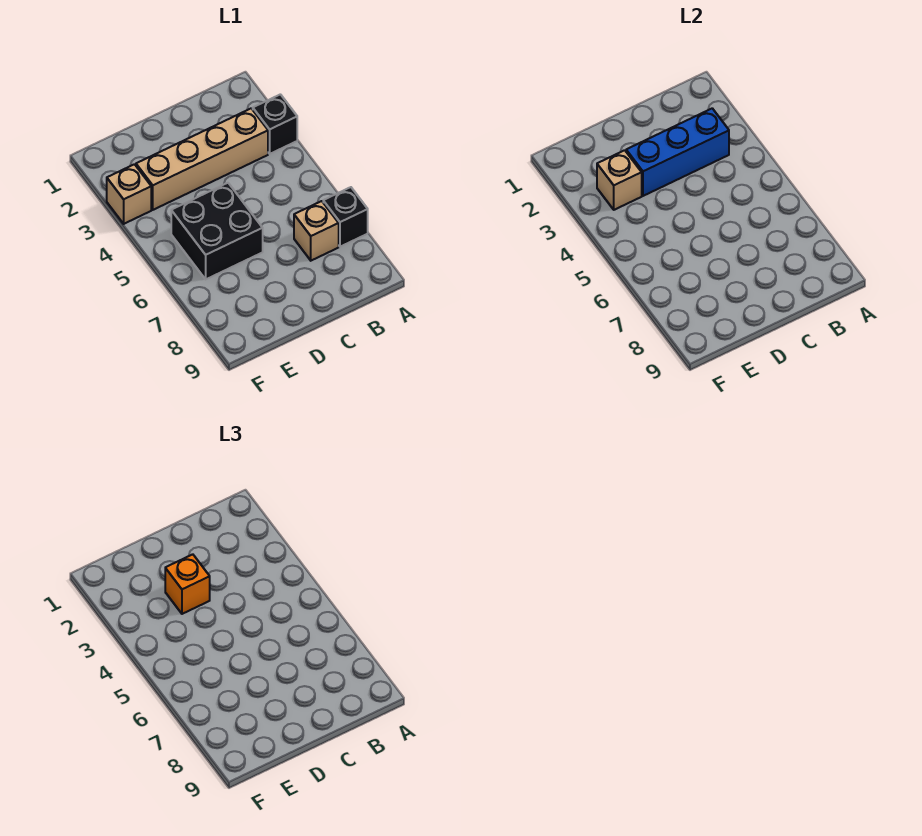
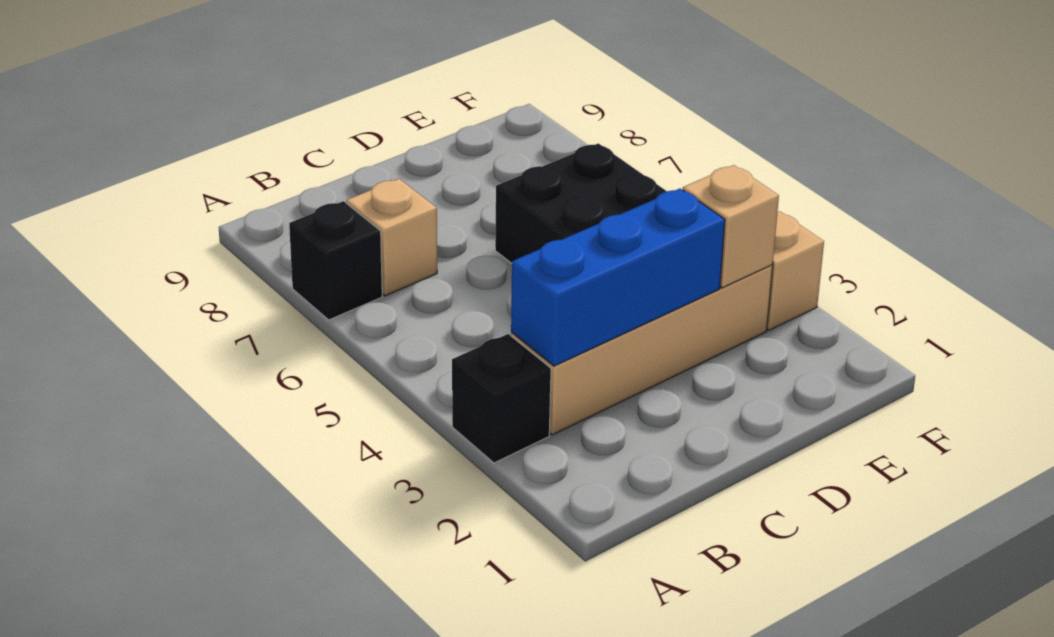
orange 1x1 brick [165,554,210,614] -> none

